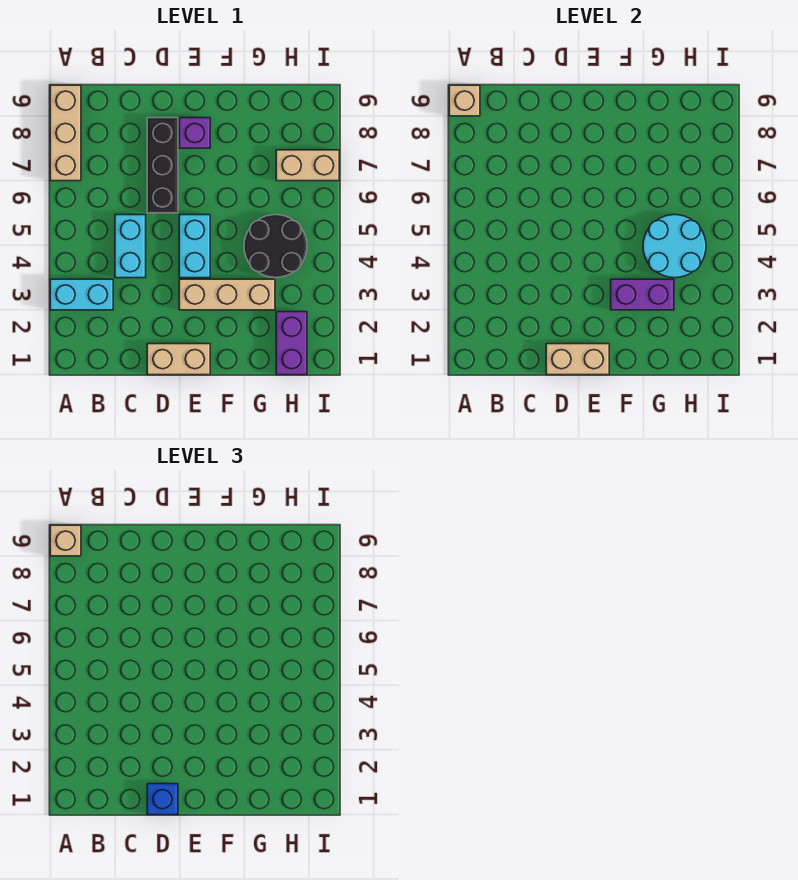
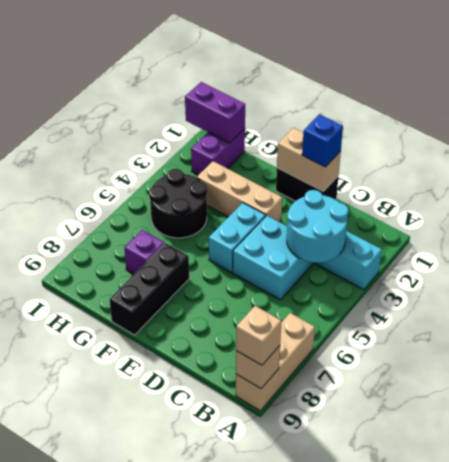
cyan 1x2 brick [115,215,146,278] -> cyan 2x2 brick [233,216,313,300]
tan 1x2 brick [147,344,210,375] -> black 1x2 brick [276,168,339,201]
black 1x3 brick [147,118,178,213] -> black 1x3 brick moved to [110,243,189,335]
purple 1x1 brick [179,118,210,148] -> purple 1x1 brick moved to [124,230,165,274]
purple 1x2 brick [611,279,674,310] -> purple 1x2 brick moved to [185,82,245,143]
cyan 2x2 round brick [643,215,706,278] -> cyan 2x2 round brick moved to [287,190,348,263]
tan 1x2 brick [276,150,339,181] -> none

